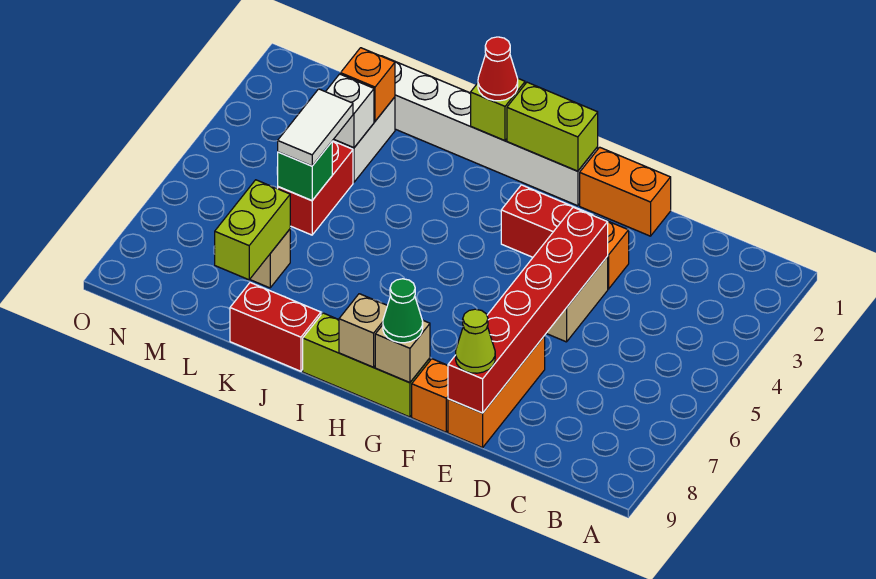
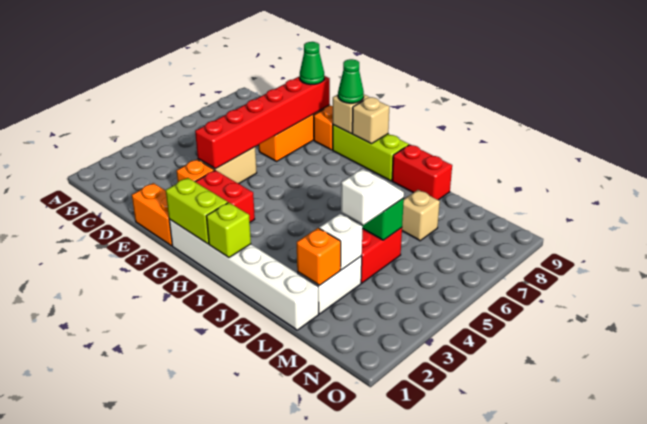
lime 1x1 cone [456,309,495,373] -> green 1x1 cone [300,42,324,85]
red 1x1 cone [478,37,518,101] -> none
white 1x2 tile [278,89,353,166] -> white 1x2 slope [341,169,404,225]
lime 1x2 brick [215,180,290,280] -> none

